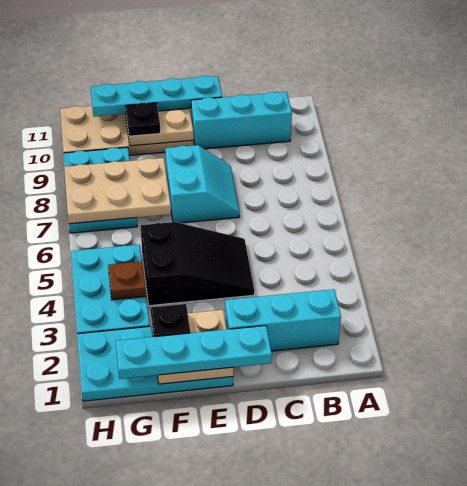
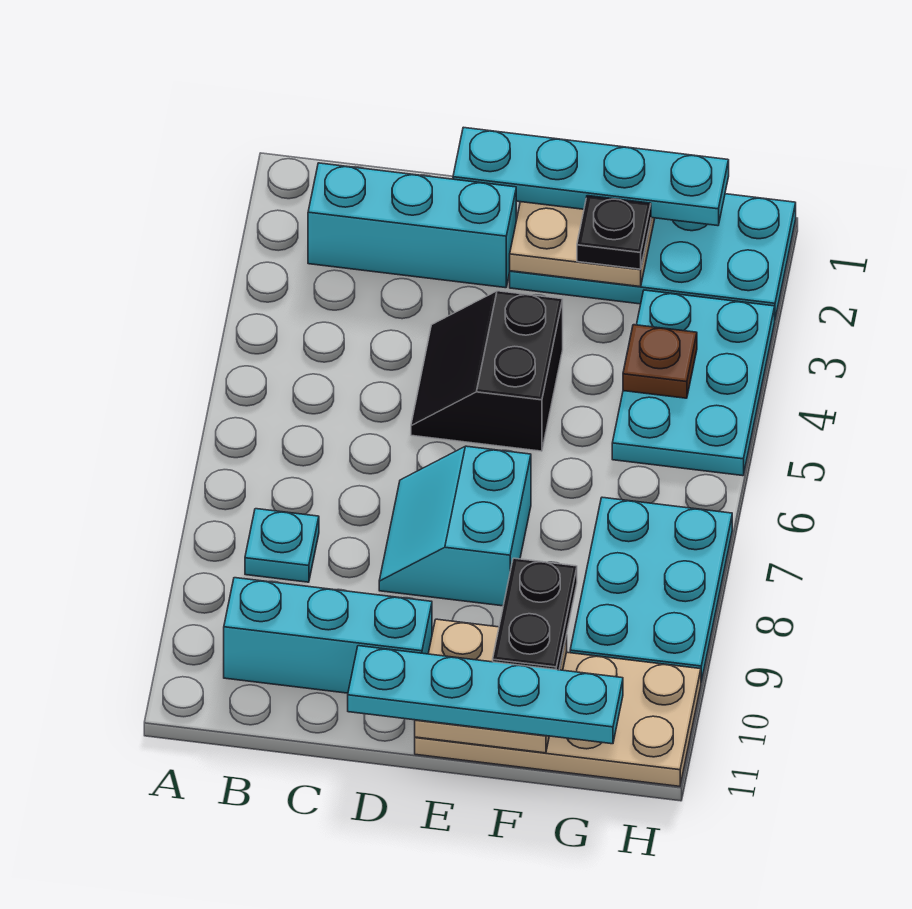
none -> cyan 1x1 plate [245,509,319,582]
black 2x3 slope [140,222,254,306] -> black 2x2 slope [411,291,563,451]
tan 2x3 plate [64,158,171,224] -> none
black 1x1 plate [126,103,160,136] -> black 1x2 plate [493,558,577,670]

